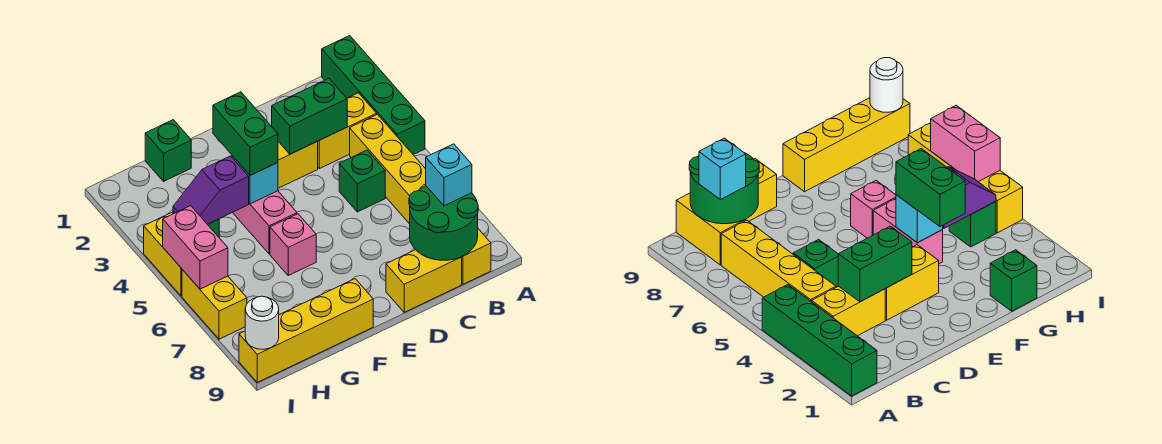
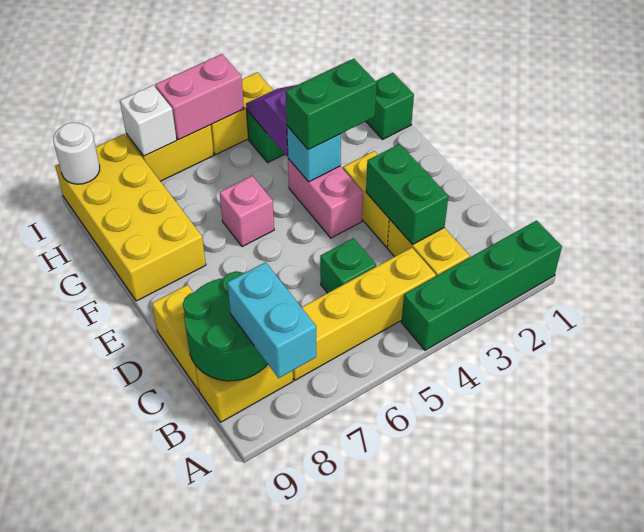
cyan 1x1 brick [426,144,472,206] -> cyan 1x2 brick [227,262,316,378]
pink 1x2 brick [233,191,297,254] -> pink 1x2 brick turned to [288,159,363,238]
yellow 1x4 brick [239,279,373,382] -> yellow 2x4 brick [55,134,206,301]
none -> white 1x1 brick [120,85,177,156]

